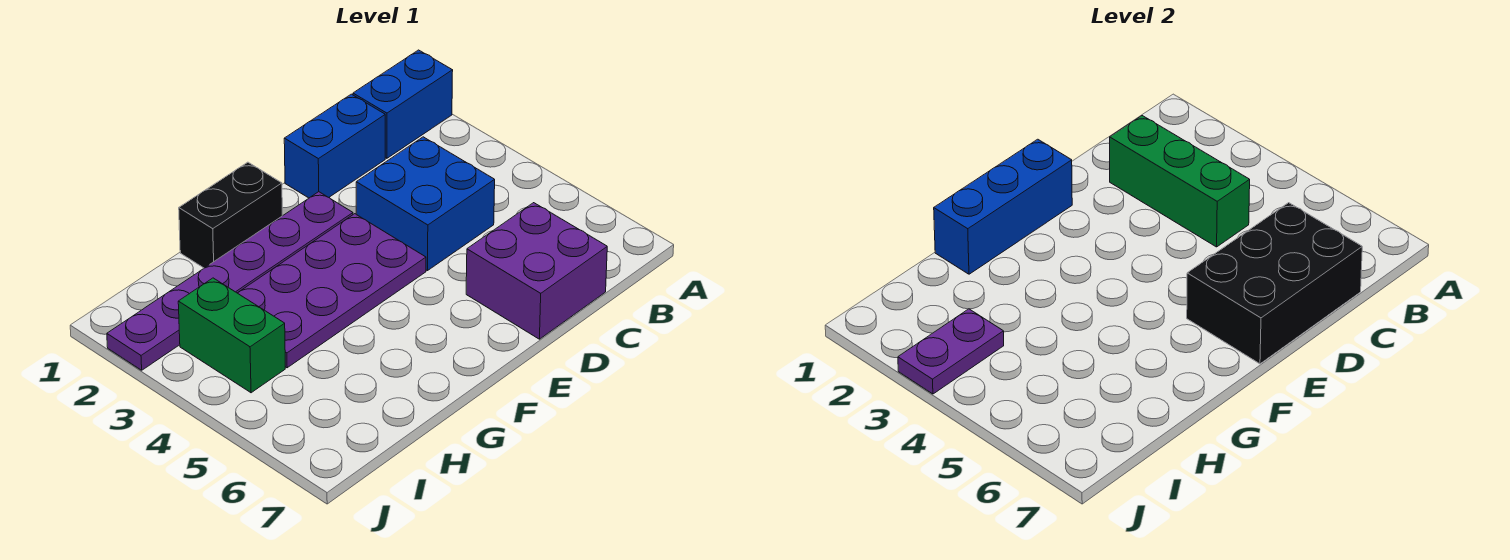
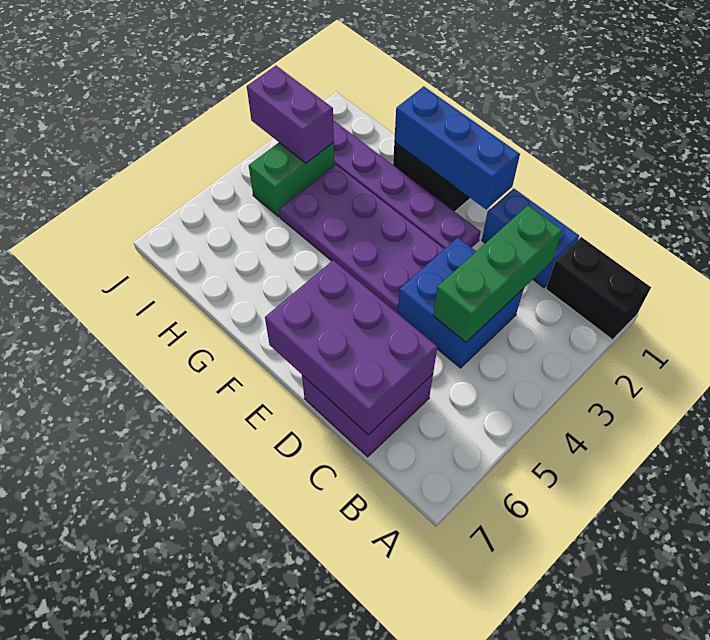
blue 1x2 brick [353,50,453,158] -> black 1x2 brick [546,237,651,340]
black 2x3 brick [1187,203,1362,364] -> purple 2x3 brick [265,260,437,435]
purple 1x2 plate [898,309,1004,394] -> purple 1x2 brick [247,66,334,163]

